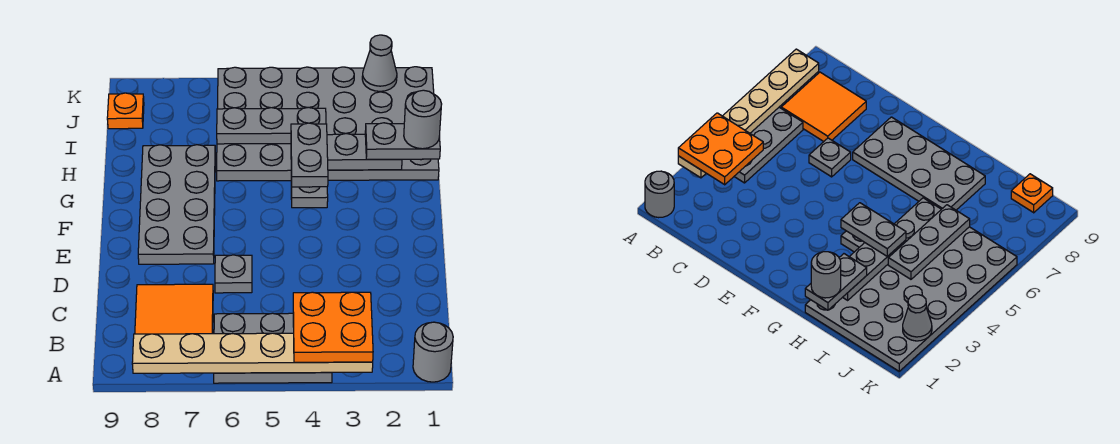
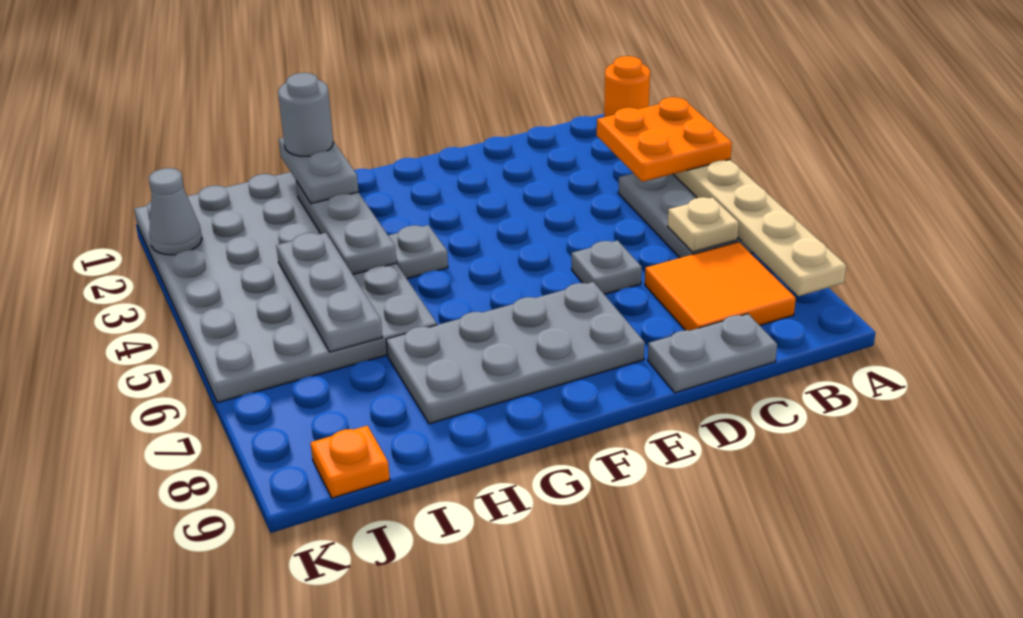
grey 1x1 round brick [413,322,453,382] -> orange 1x1 round brick [604,56,650,117]
none -> tan 1x1 plate [668,197,739,252]
grey 1x2 plate [291,123,328,187] -> grey 1x2 plate moved to [648,314,777,393]

